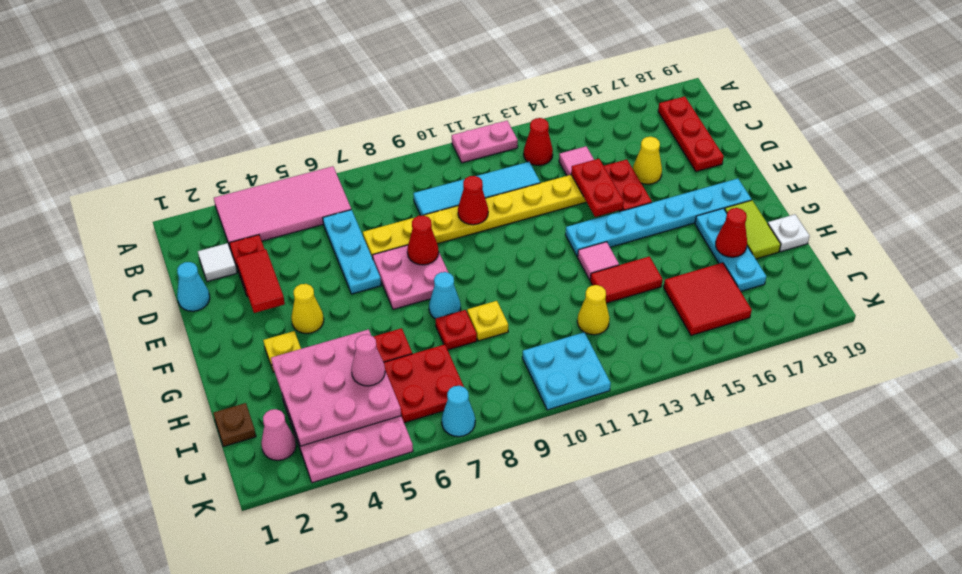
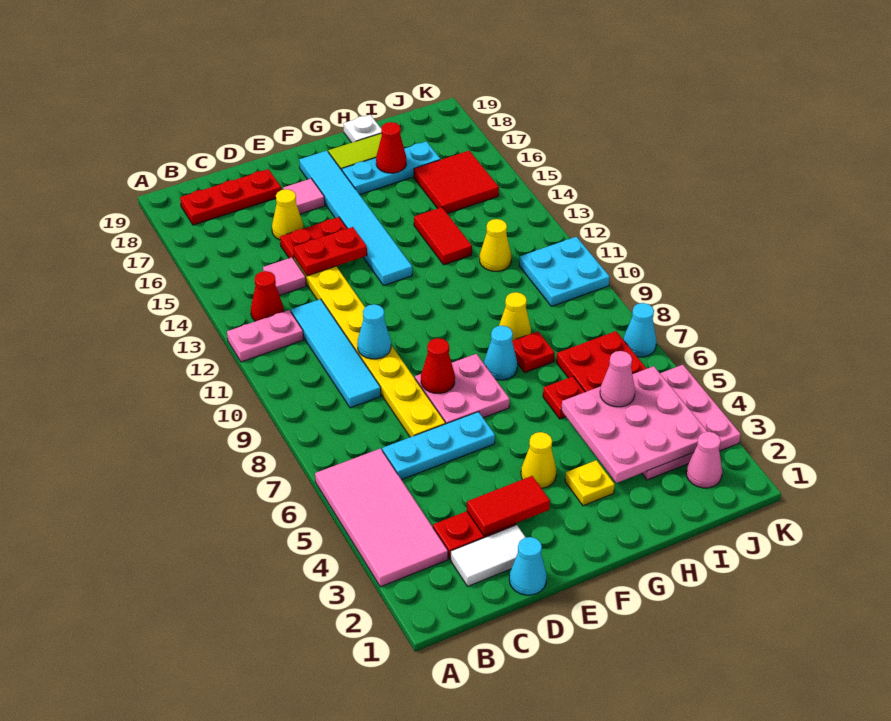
pink 1x2 plate [452,121,518,163] -> pink 1x2 plate turned to [227,310,303,362]
white 1x1 tile [198,243,237,282] -> white 1x2 tile [450,525,526,586]
red 1x1 cone [458,176,488,225] -> cyan 1x1 cone [358,304,391,359]
cyan 1x6 plate [565,179,752,257] -> cyan 1x6 tile [299,151,412,286]
pink 1x1 tile [578,242,619,280] -> pink 1x1 tile moved to [283,179,325,214]
yellow 1x1 plate [467,301,508,341] -> yellow 1x1 cone [499,292,531,341]
brown 1x1 plate [213,403,256,447] -> none

